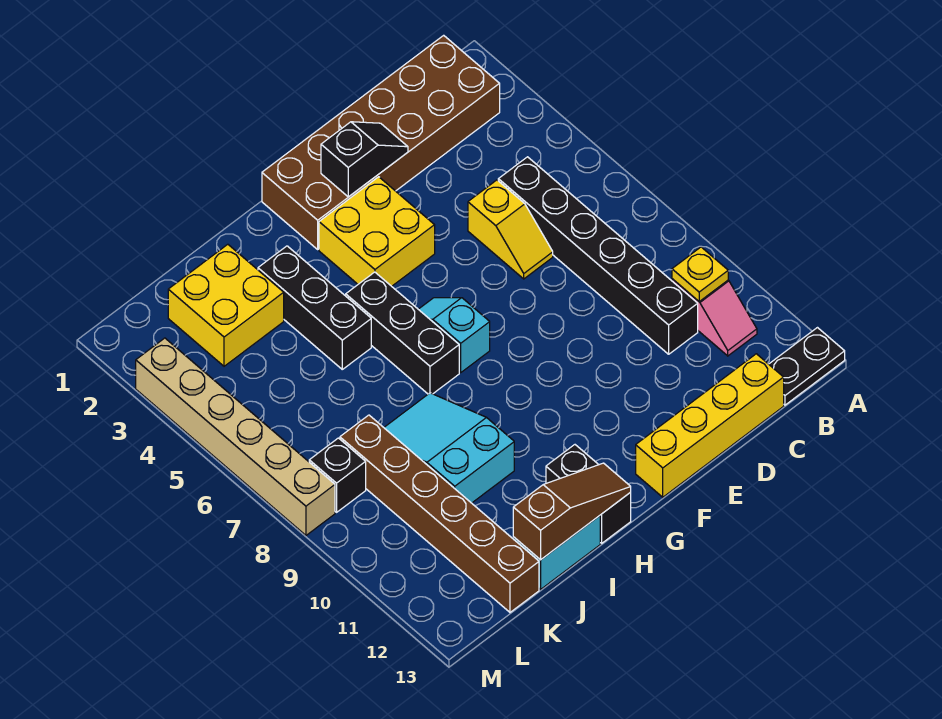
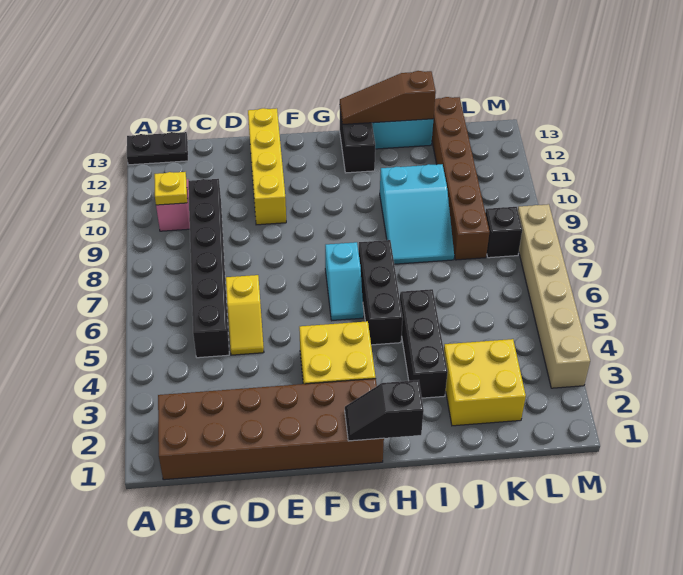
yellow 1x4 brick [636,354,784,497] -> yellow 1x4 brick turned to [248,108,286,225]
yellow 1x2 slope [468,180,553,279] -> yellow 1x2 slope turned to [226,275,264,355]
black 1x2 slope [321,122,408,197] -> black 1x2 slope moved to [345,380,424,441]

